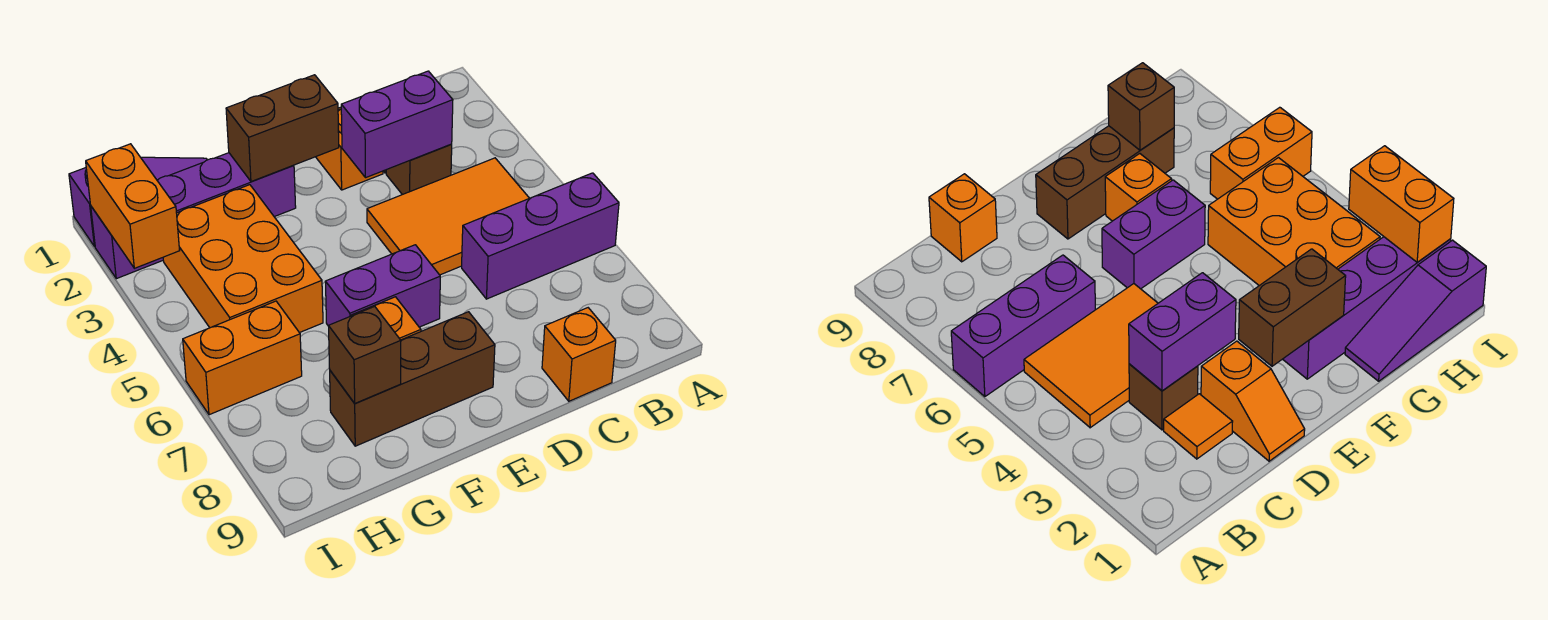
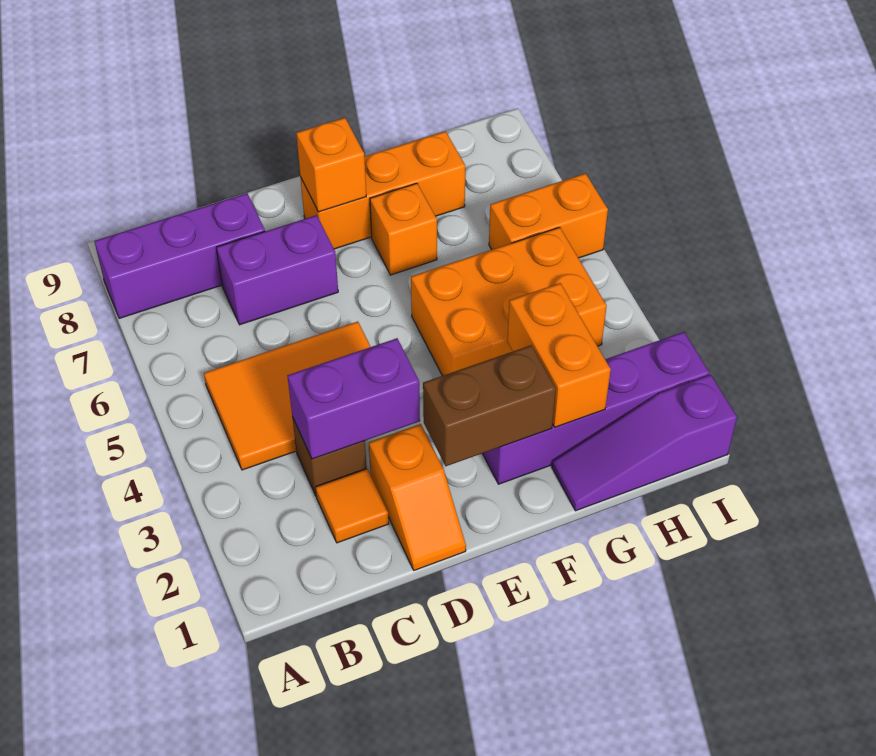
purple 1x3 brick [462,173,619,299] -> purple 1x3 brick moved to [94,193,265,318]
orange 1x1 brick [542,308,616,401] -> orange 1x1 brick moved to [296,118,366,212]
purple 1x2 brick [325,245,440,327] -> purple 1x2 brick moved to [216,215,338,325]
brown 1x3 brick [330,312,495,446] -> orange 1x3 brick [301,131,465,249]
orange 2x3 brick [163,185,323,333] -> orange 2x3 brick turned to [411,227,607,376]
brown 1x1 brick [329,306,401,404] -> none
orange 1x2 brick [86,144,180,268] -> orange 1x2 brick moved to [507,283,611,427]

